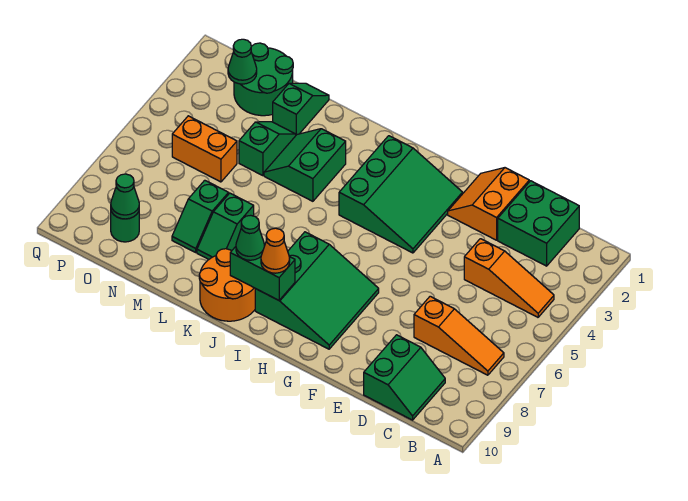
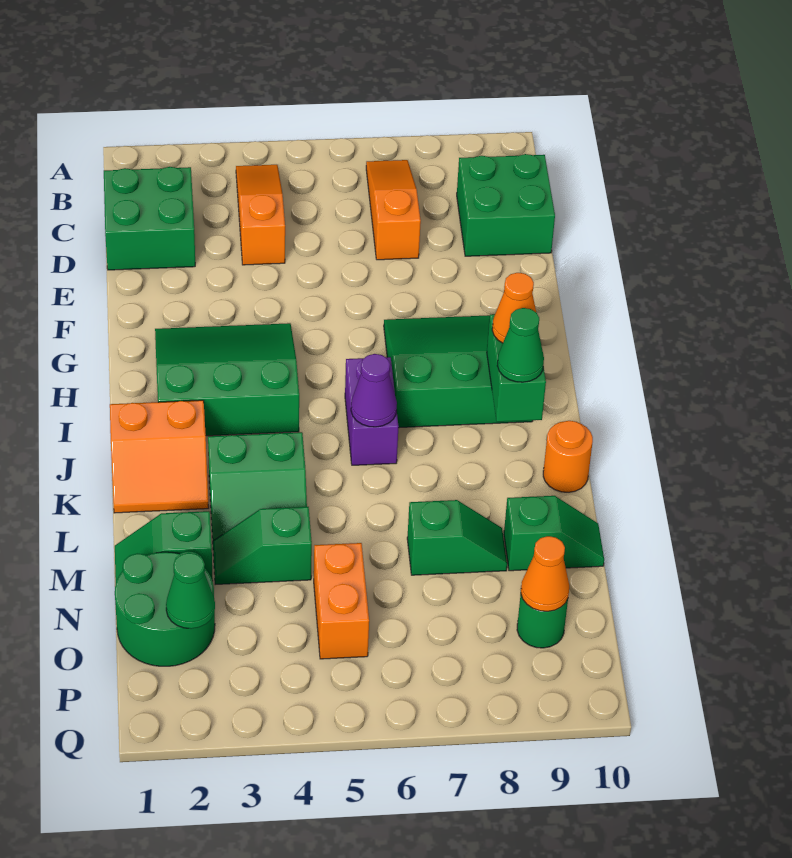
green 2x2 slope [364,335,445,420] -> green 2x2 brick [457,154,555,256]
orange 2x2 slope [448,168,529,240] -> orange 2x2 slope moved to [110,400,209,513]
none -> purple 1x2 brick [345,357,399,465]
none -> purple 1x1 cone [351,354,397,427]
orange 2x2 round brick [199,249,255,321] -> orange 1x1 round brick [543,421,593,492]
green 1x2 slope [197,193,254,259] -> green 1x2 slope moved to [504,496,604,571]
green 1x1 cone [111,174,139,219] -> orange 1x1 cone [521,536,569,611]

